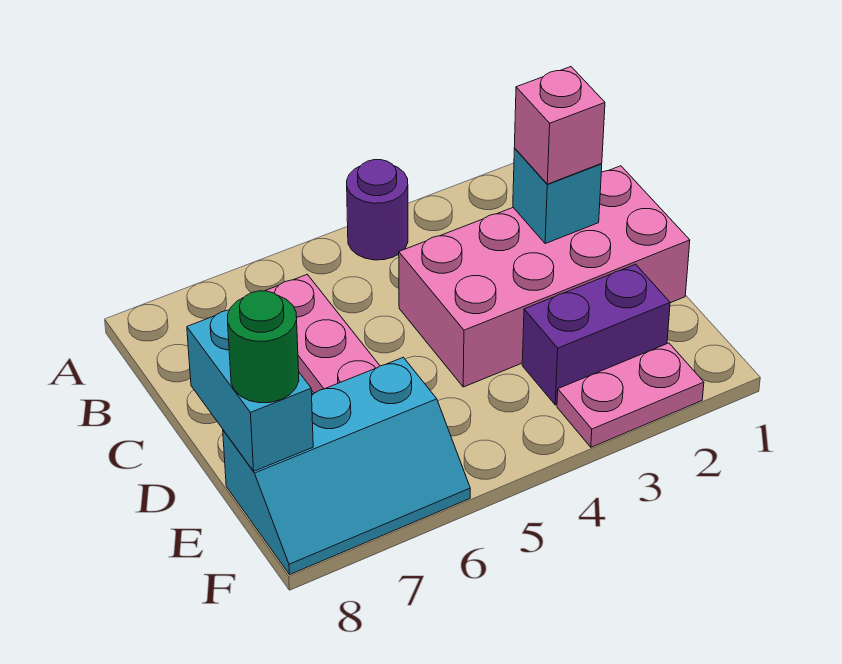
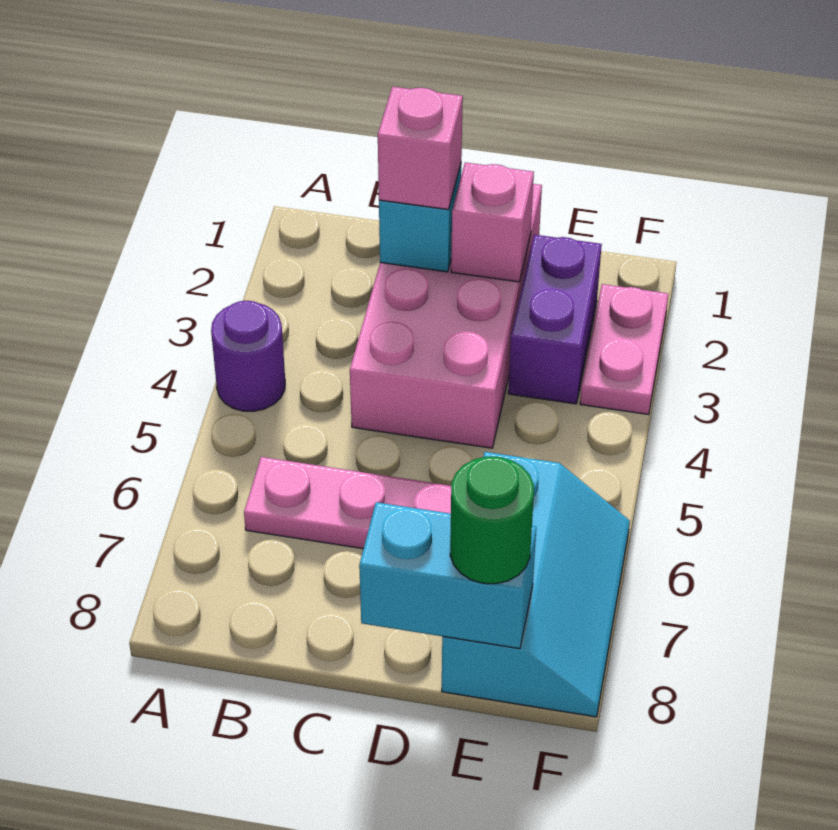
none -> pink 1x1 brick [451,162,534,282]

